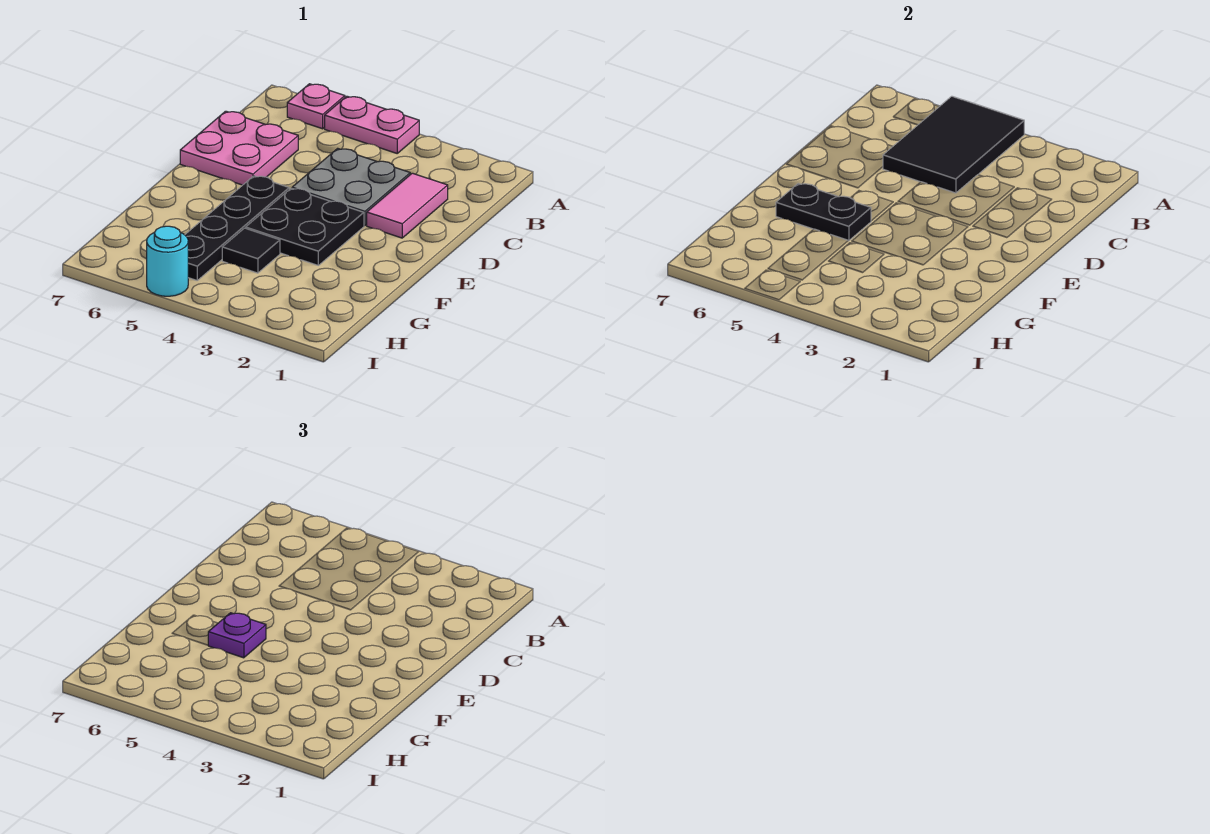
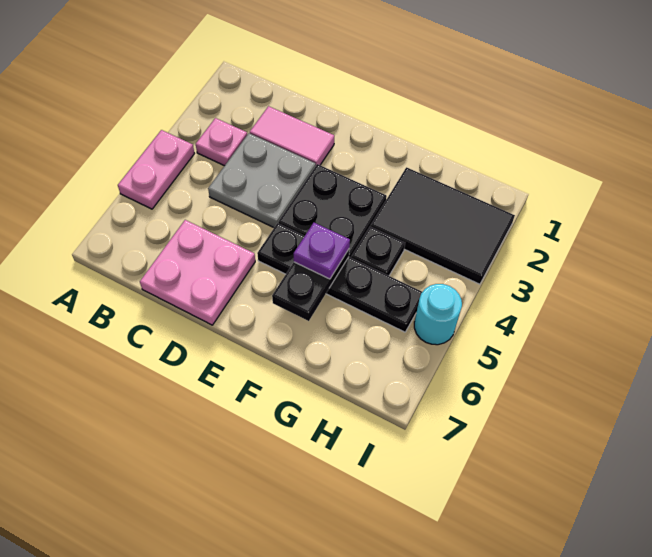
black 2x3 tile [883,96,1024,193] -> black 2x3 tile moved to [371,167,515,284]
pink 1x1 plate [287,84,345,129] -> pink 1x1 plate moved to [196,118,247,166]
black 1x1 tile [222,228,280,273] -> black 1x1 plate [351,227,405,276]

